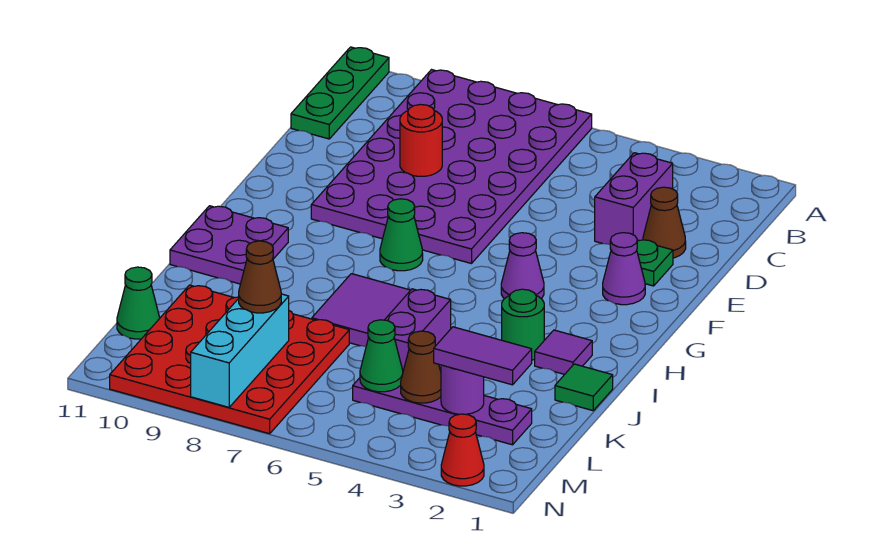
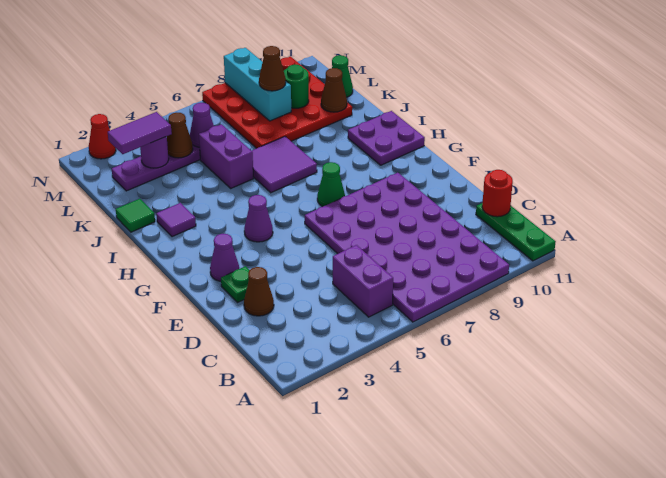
purple 1x2 brick [595,153,673,244] -> purple 1x2 brick moved to [333,245,393,317]
red 1x1 round brick [400,104,442,176] -> red 1x1 round brick moved to [482,170,513,217]
green 1x1 round brick [502,289,544,360] -> green 1x1 round brick moved to [284,65,309,108]
none -> brown 1x1 cone [321,68,347,112]
green 1x1 cone [360,320,403,392] -> purple 1x1 cone [190,103,214,147]

